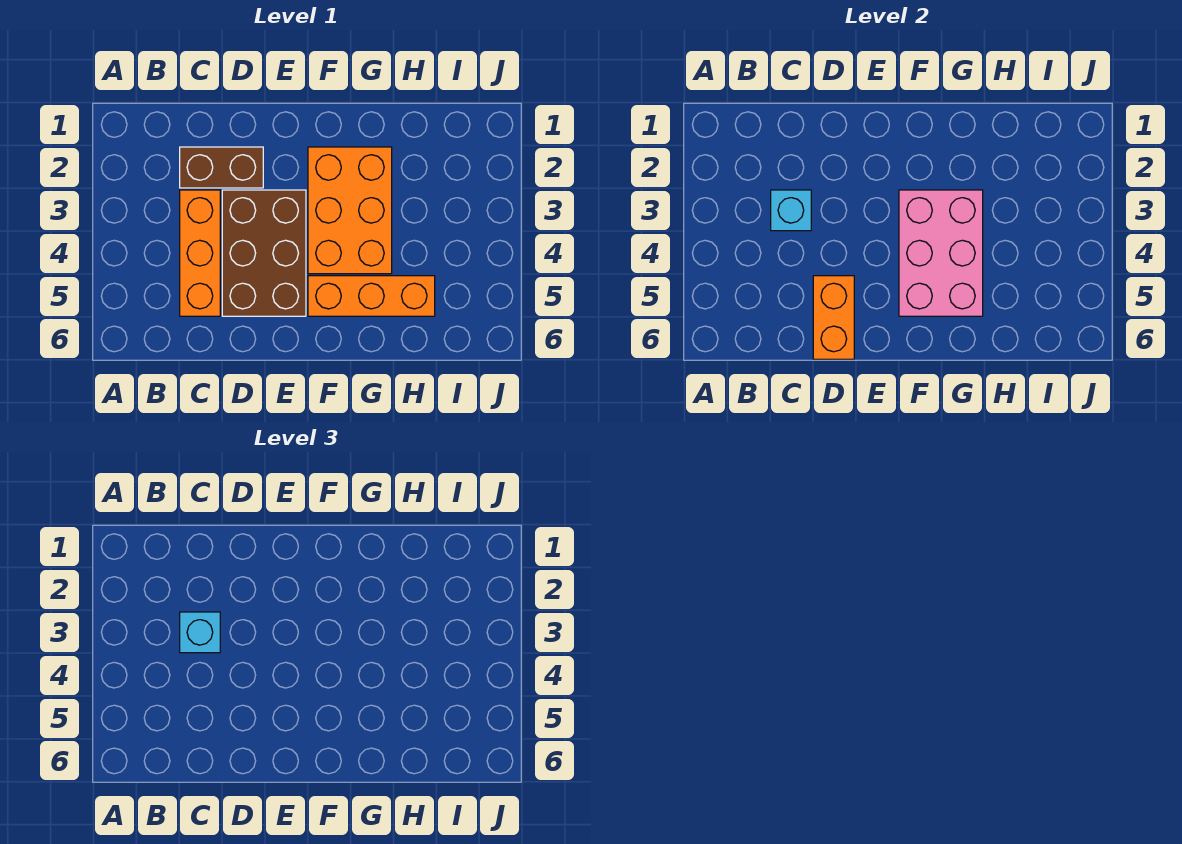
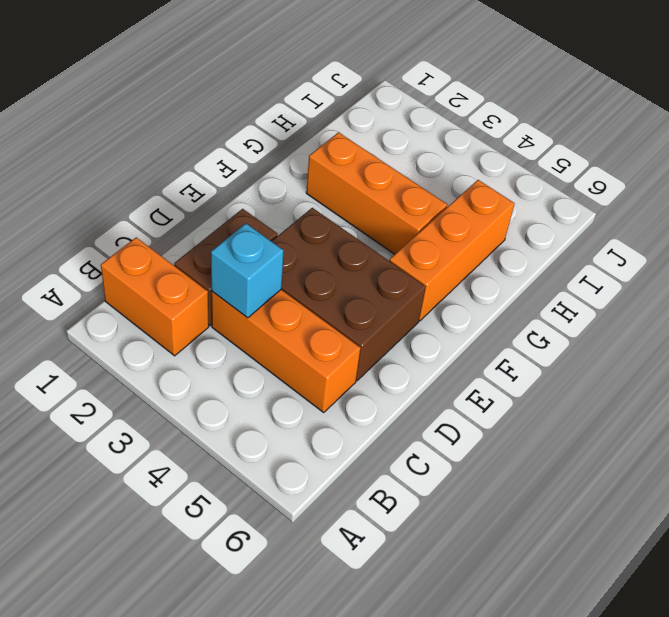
cyan 1x1 brick [180,612,220,653] -> none
orange 1x2 brick [813,276,854,359] -> orange 1x2 brick moved to [101,237,209,356]
orange 2x3 brick [308,147,392,274] -> orange 1x3 brick [306,132,447,254]
pink 2x3 brick [899,190,983,316] -> none

